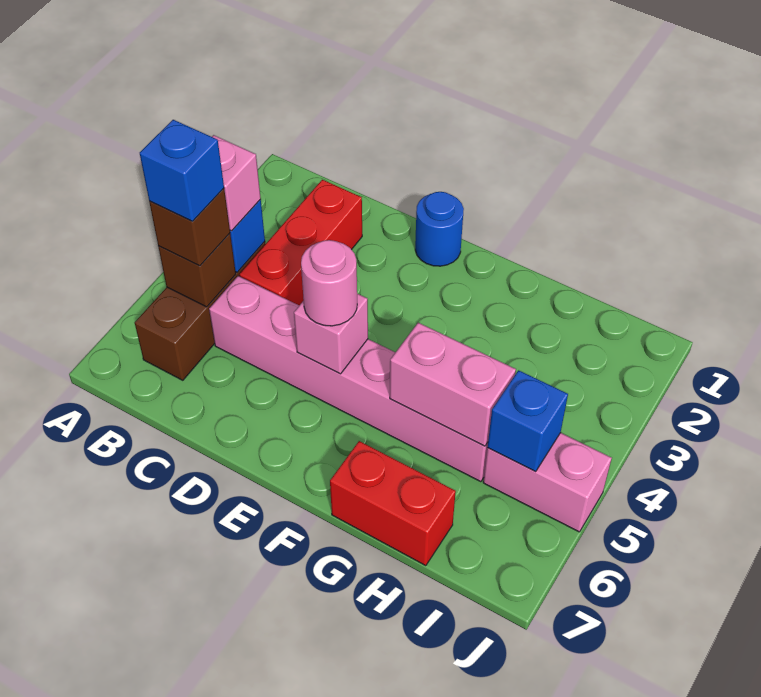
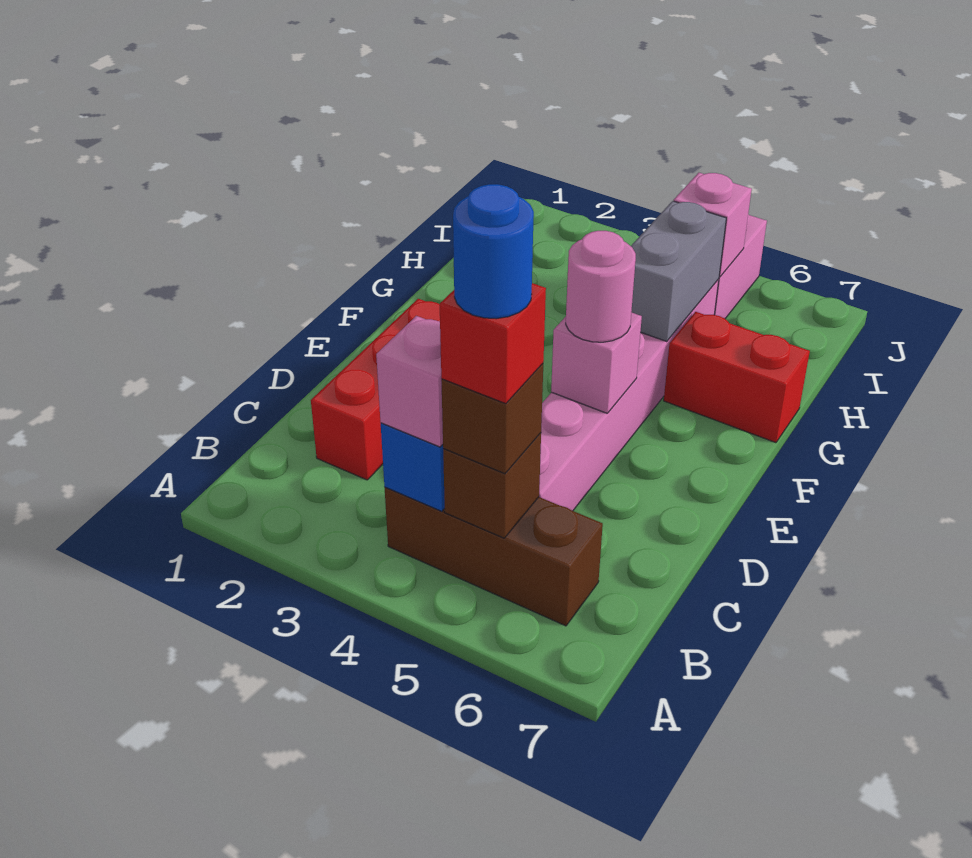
blue 1x1 brick [140,120,224,221] -> red 1x1 brick [440,283,546,404]
red 1x3 brick [239,180,362,305] -> red 1x3 brick turned to [311,299,440,480]
blue 1x1 round brick [415,192,464,266] -> blue 1x1 round brick moved to [453,184,534,319]
pink 1x2 brick [390,323,516,446] -> grey 1x2 brick [631,201,726,342]
red 1x2 brick [330,441,456,566] -> red 1x2 brick turned to [664,312,810,443]
blue 1x1 brick [488,370,568,472] -> pink 1x1 brick [674,173,752,277]

